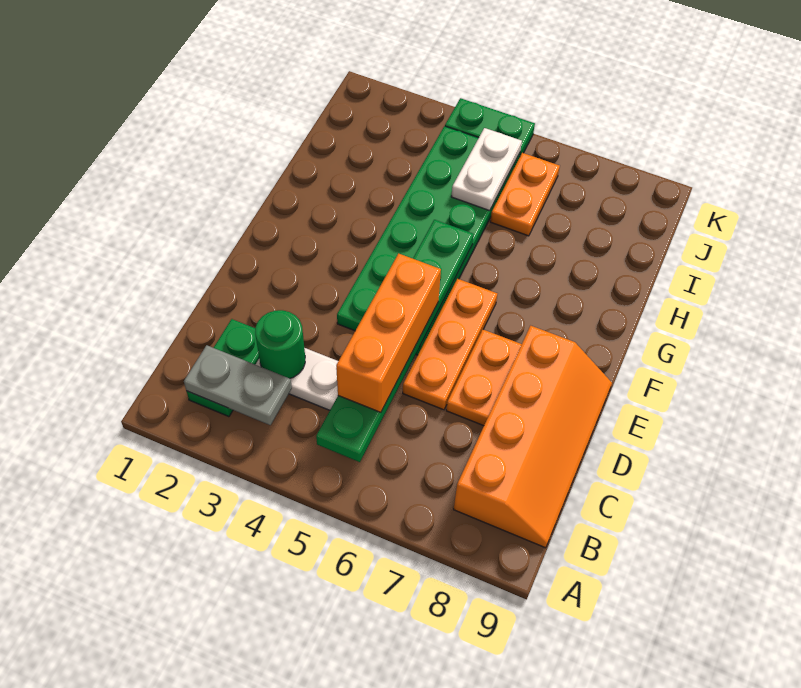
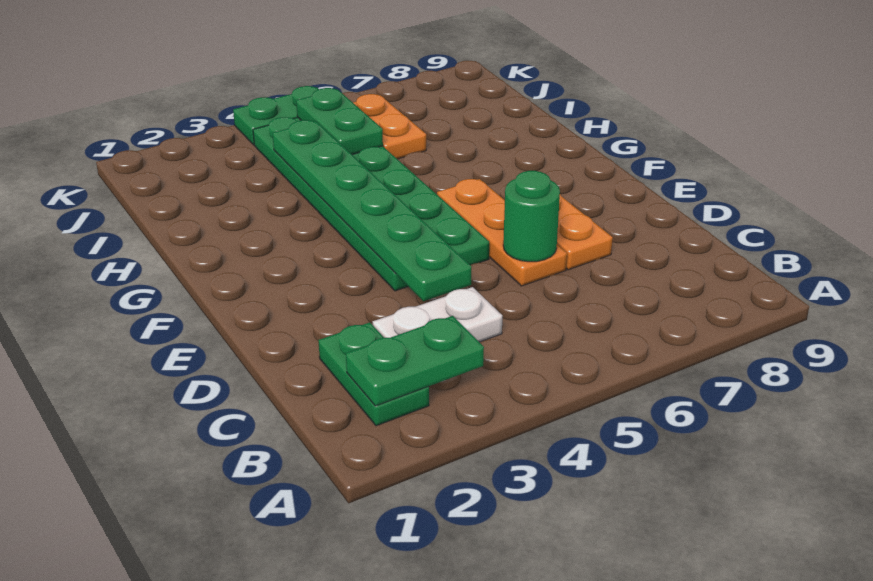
grey 1x2 plate [184,345,292,425] -> green 1x2 plate [346,316,484,406]
green 1x6 plate [316,220,474,462] -> green 1x6 plate moved to [273,120,471,301]
orange 2x4 slope [454,326,612,548] -> none
green 1x1 round brick [255,310,305,378] -> green 1x1 round brick moved to [503,171,560,262]
orange 1x3 brick [336,254,441,412] -> none
white 1x2 plate [451,128,522,211] -> green 1x2 plate [296,88,383,155]

